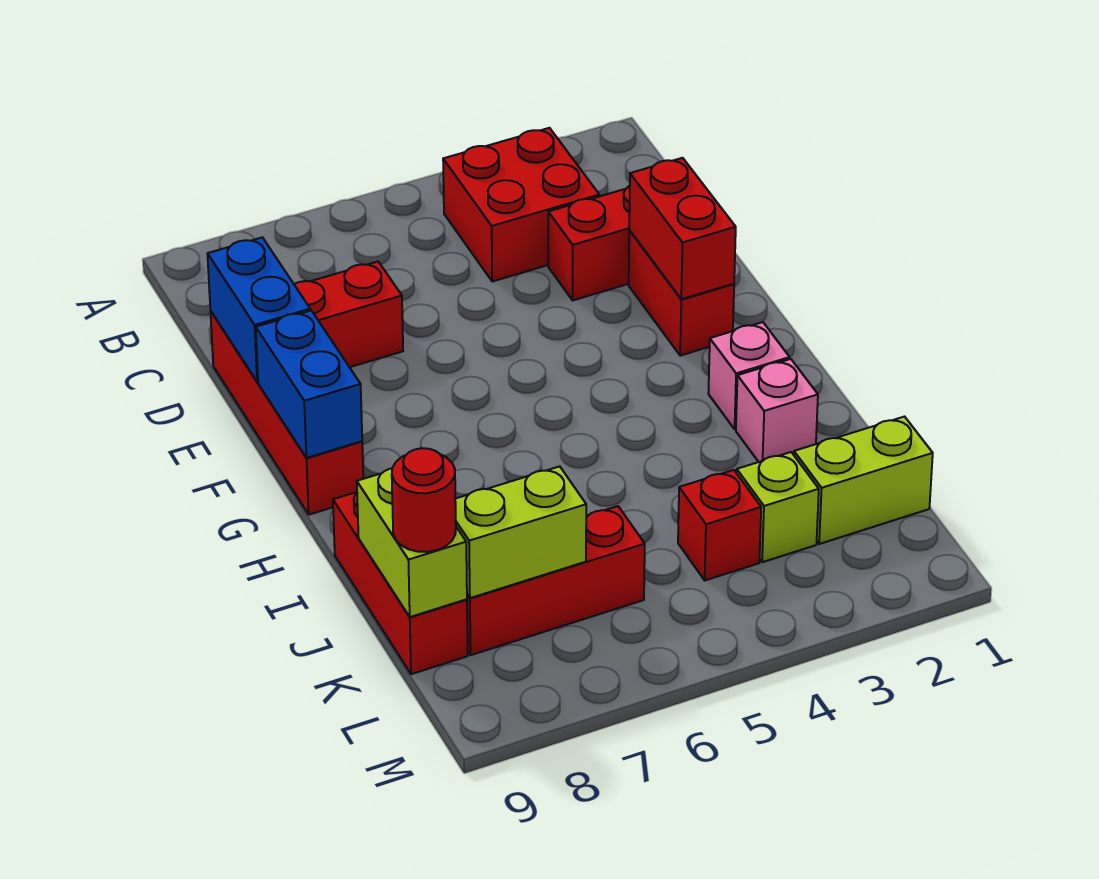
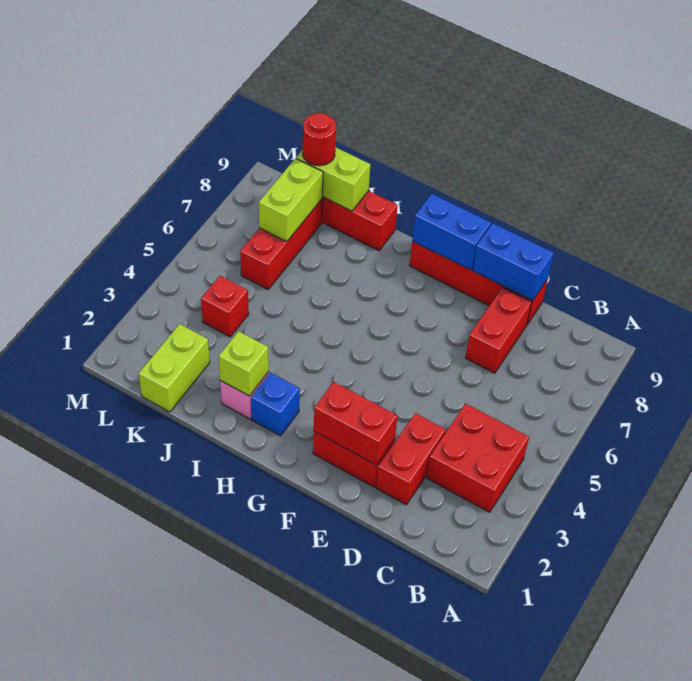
pink 1x1 brick [708,322,790,429] -> blue 1x1 brick [251,373,300,436]
lime 1x1 brick [737,452,819,562] -> lime 1x1 brick moved to [219,331,269,396]

